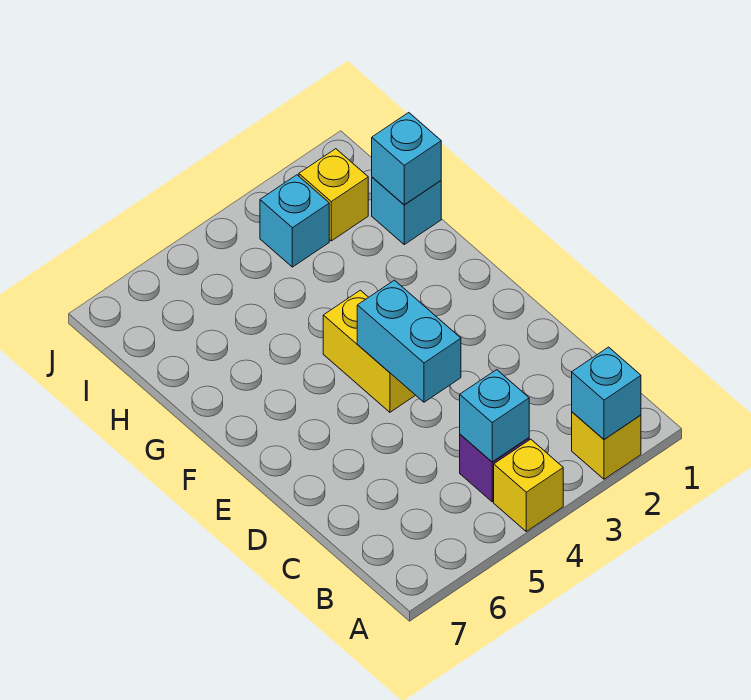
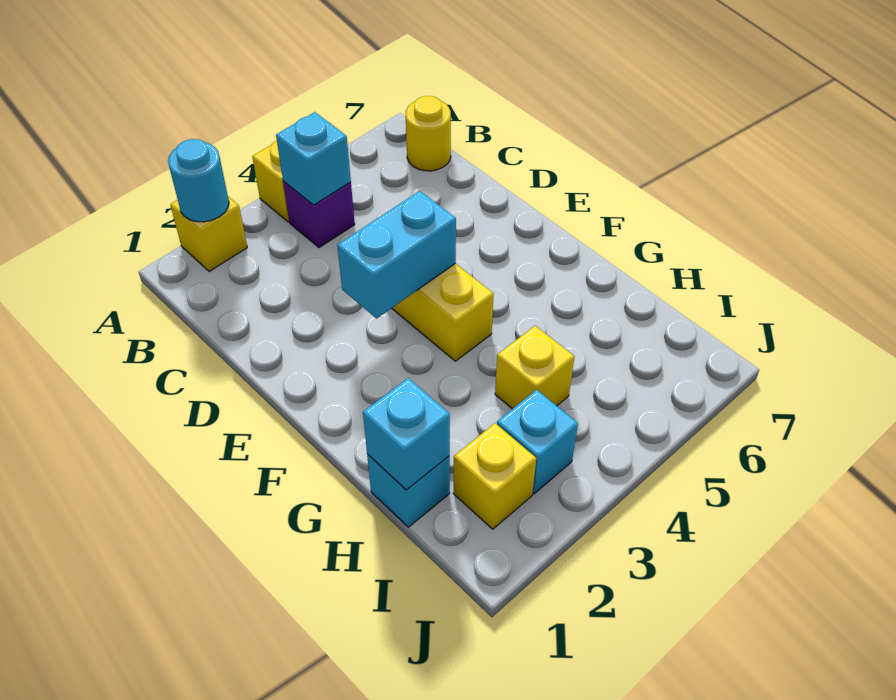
cyan 1x1 brick [572,347,641,439] -> cyan 1x1 round brick [168,139,229,222]
none -> yellow 1x1 round brick [406,96,451,171]
cyan 1x2 brick [357,280,461,402] -> cyan 1x2 brick turned to [337,191,456,318]
none -> yellow 1x1 brick [495,326,574,409]

